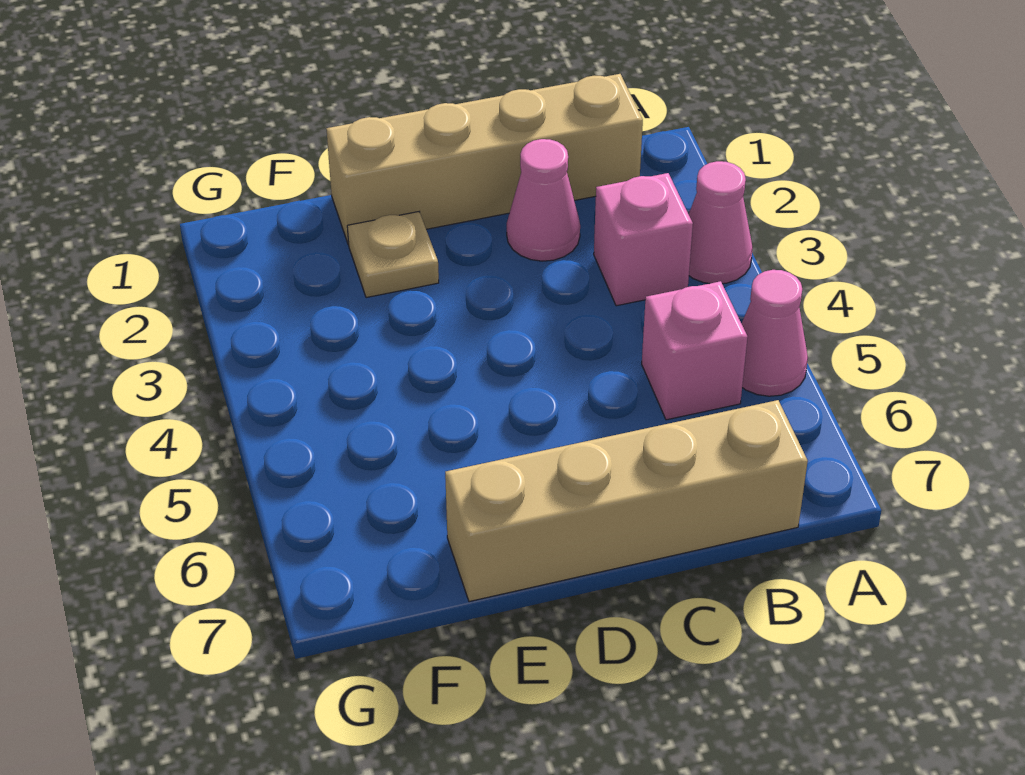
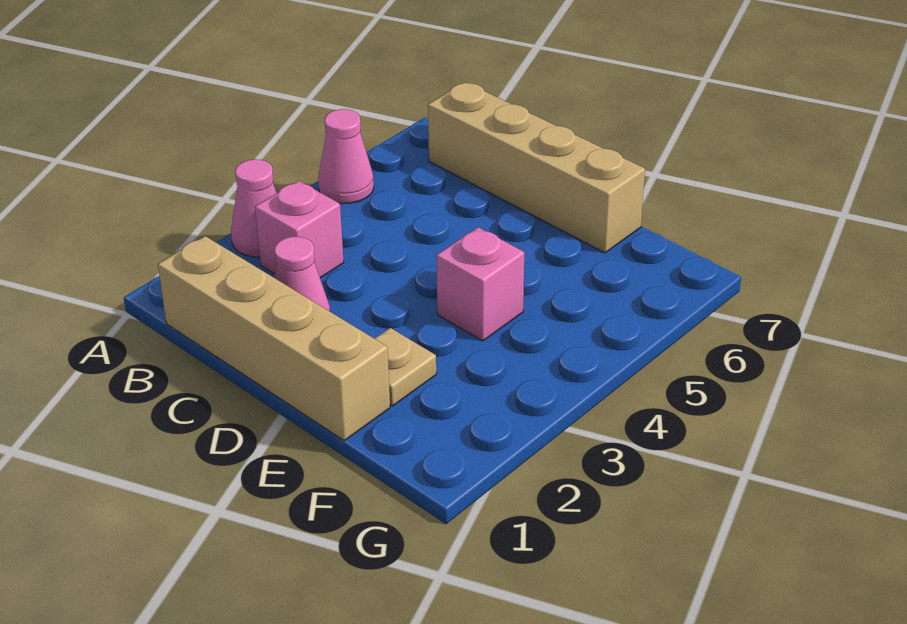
pink 1x1 brick [642,281,748,420] -> pink 1x1 brick moved to [436,227,524,341]

